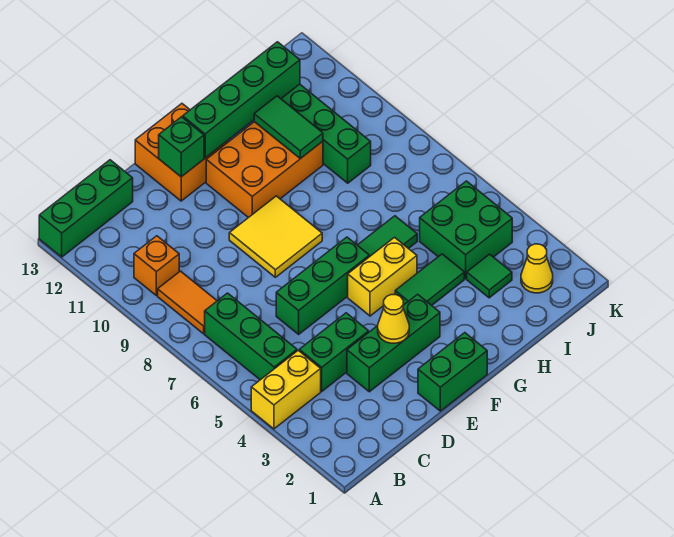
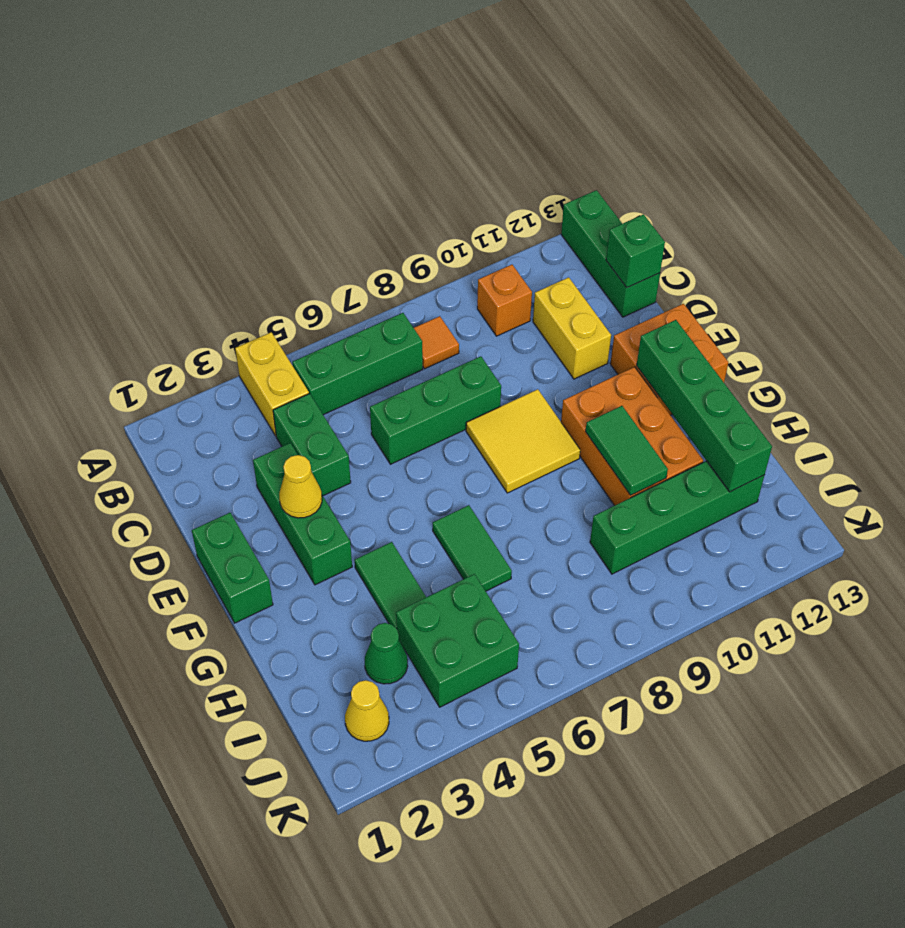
orange 1x2 tile [158,271,217,334] -> orange 1x1 tile [414,316,459,369]
green 1x3 brick [276,237,369,334] -> green 1x3 brick turned to [370,356,501,464]
green 1x1 brick [159,117,204,177] -> green 1x1 brick moved to [606,214,665,288]
yellow 1x2 brick [348,237,417,316] -> yellow 1x2 brick moved to [533,277,611,379]
green 1x2 tile [254,96,323,159] -> green 1x2 tile turned to [585,406,668,495]
green 1x1 tile [467,254,512,298] -> green 1x1 cone [365,623,408,684]

